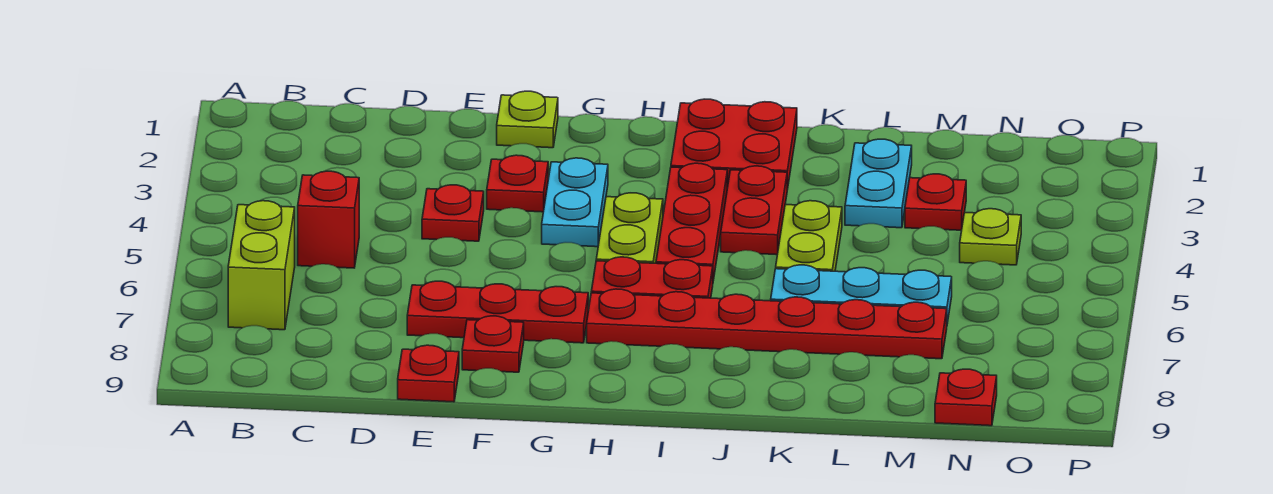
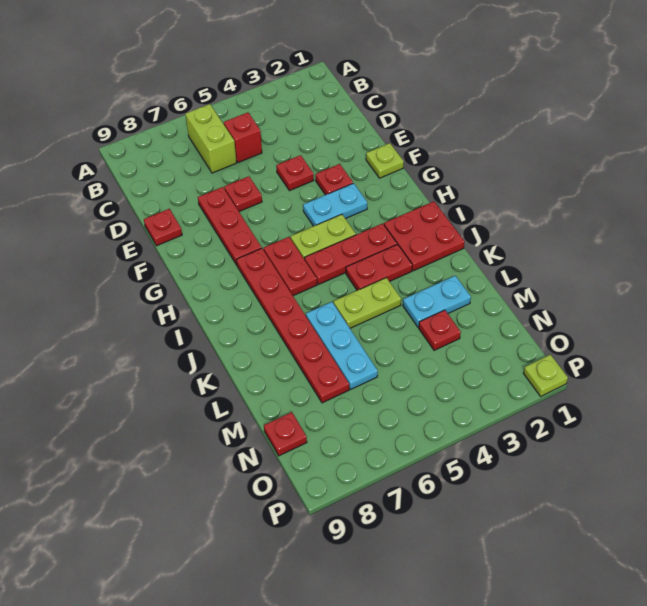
lime 1x2 brick [228,201,295,330] -> lime 1x2 brick turned to [185,104,237,173]
red 1x1 plate [462,316,524,372] -> red 1x1 plate moved to [224,176,262,212]
lime 1x1 plate [960,209,1021,265] -> lime 1x1 plate moved to [523,355,568,396]

